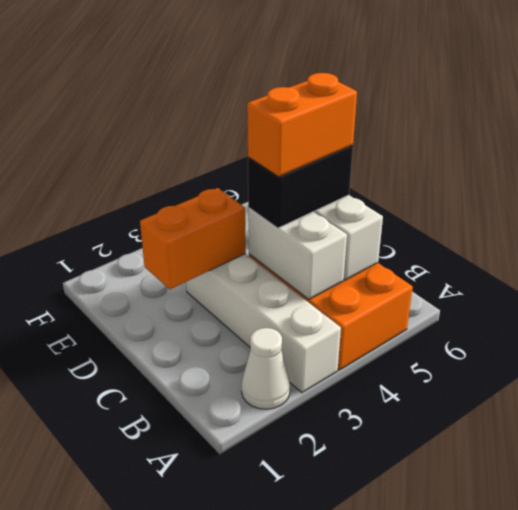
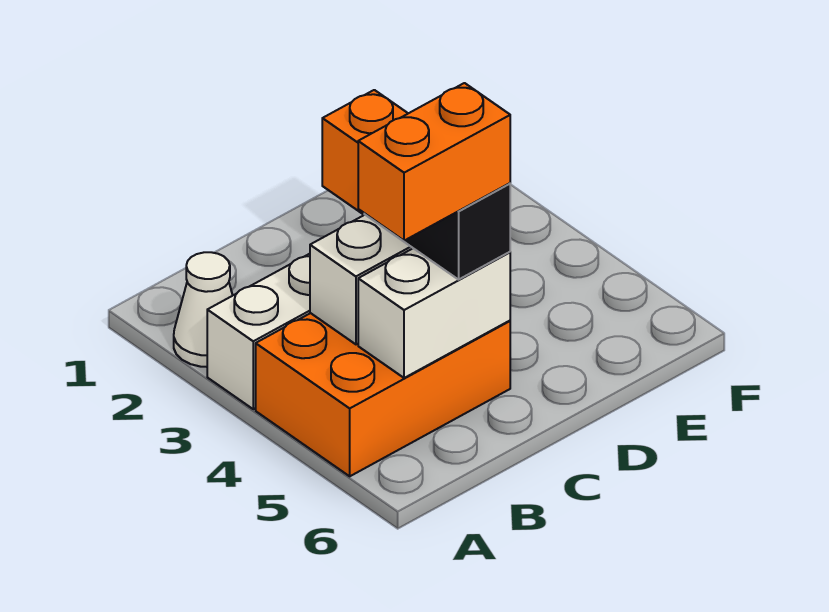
orange 1x2 brick [247,73,357,177] -> orange 1x2 brick turned to [358,83,510,241]

